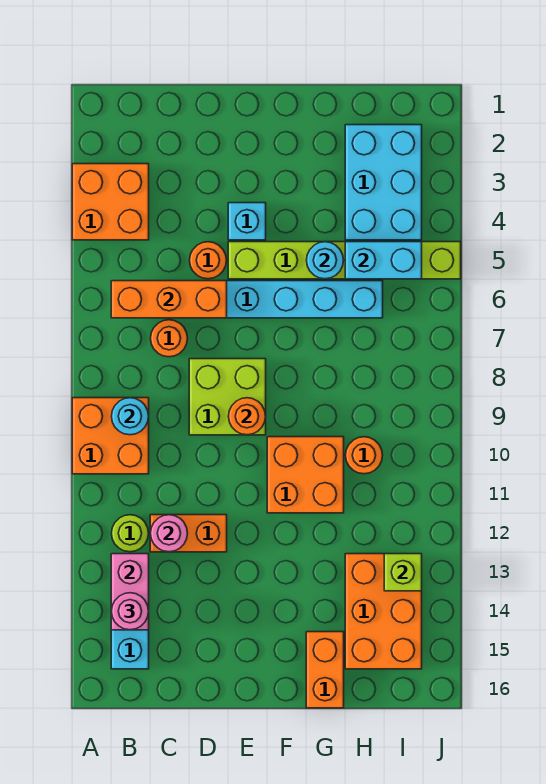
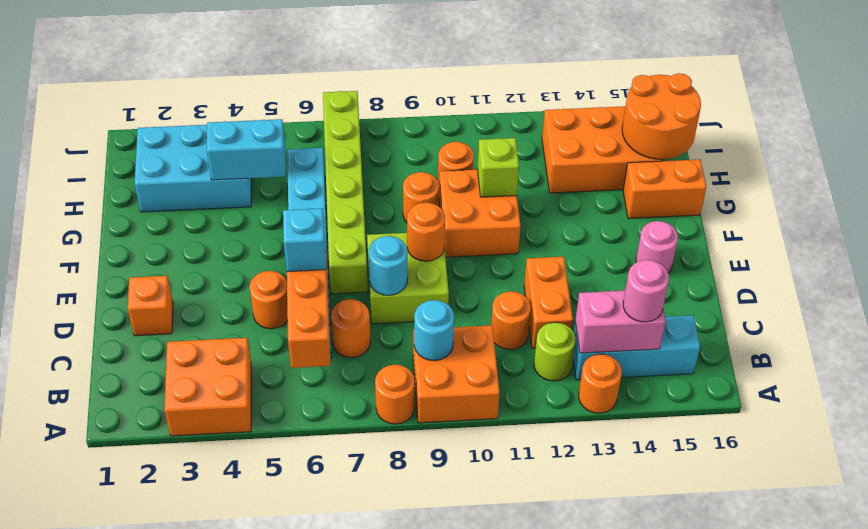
none -> orange 1x1 round brick [375,365,415,424]
none -> orange 1x1 round brick [579,354,622,413]
none -> orange 1x1 round brick [491,291,531,349]
pink 1x1 round brick [150,515,188,552] -> pink 1x1 round brick moved to [636,221,678,273]
none -> orange 1x1 brick [128,276,173,336]
cyan 1x1 brick [228,203,266,240] -> cyan 1x1 brick moved to [283,208,326,272]
lime 1x6 brick [228,242,461,279] -> lime 1x6 brick moved to [323,91,368,294]
cyan 1x1 round brick [306,242,344,279] -> cyan 1x1 round brick moved to [369,236,408,295]
none -> orange 1x1 round brick [403,172,439,222]
cyan 1x2 brick [345,242,422,279] -> cyan 1x2 brick turned to [207,119,286,180]
none -> orange 2x2 round brick [622,73,701,159]
lime 1x1 brick [384,554,422,591] -> lime 1x1 brick moved to [477,138,519,197]

